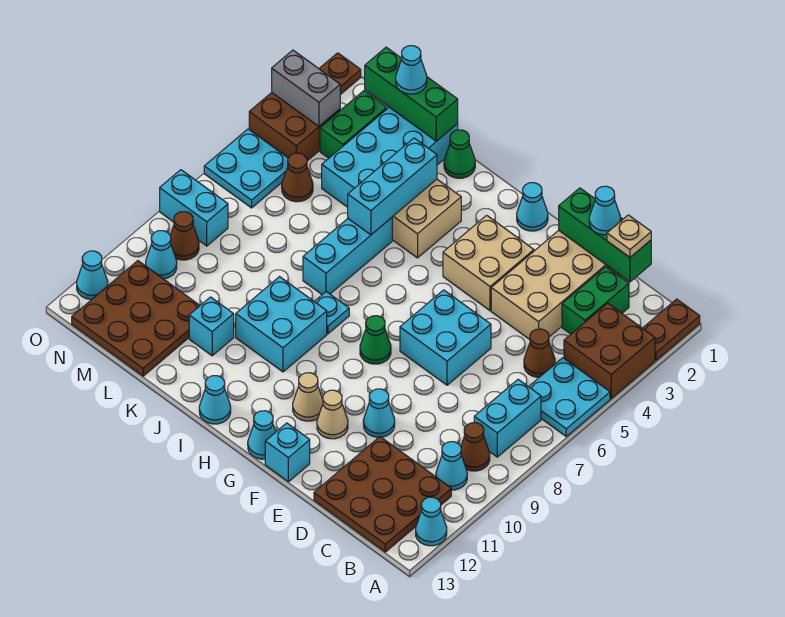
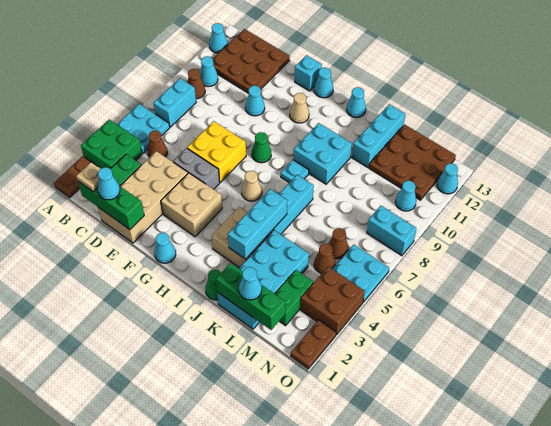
brown 2x2 brick [564,303,655,398] -> green 2x2 brick [81,120,142,169]
cyan 2x2 brick [400,290,491,385] -> yellow 2x2 brick [187,121,246,182]
tan 1x1 cone [317,390,348,439] -> tan 1x1 cone moved to [242,171,262,201]
cyan 1x1 brick [189,297,234,356] -> cyan 1x3 brick [352,104,405,167]
grey 1x2 brick [272,50,340,126] -> grey 1x2 brick moved to [173,148,220,189]
brown 1x1 cone [170,212,199,260] -> brown 1x1 cone moved to [328,228,348,259]

